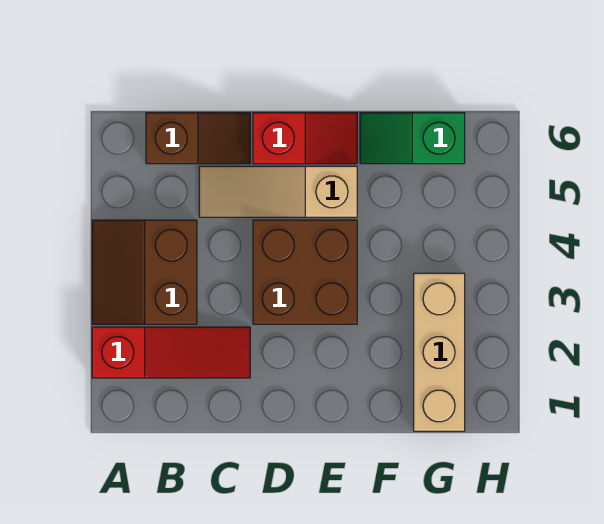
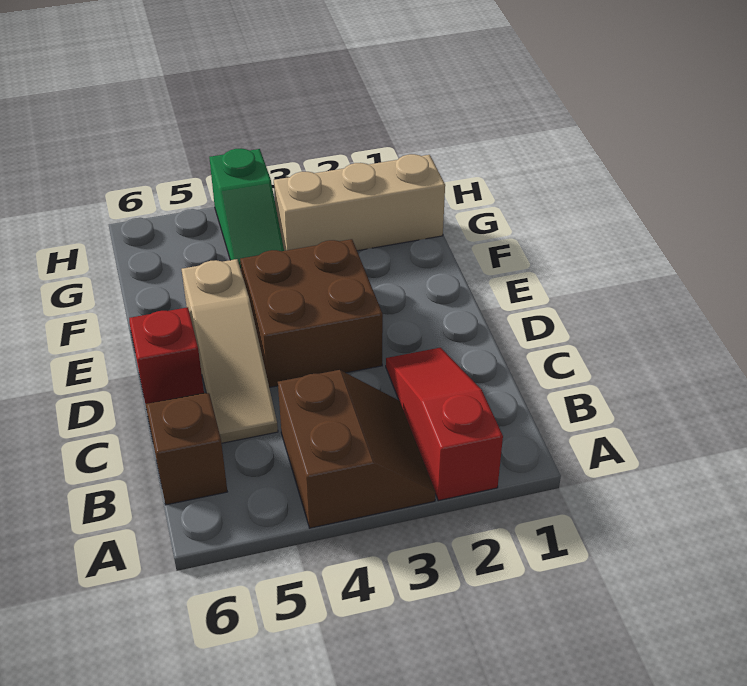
brown 2x2 slope [92,220,197,324] -> brown 2x2 slope turned to [278,370,436,528]
green 1x2 slope [360,113,465,164] -> green 1x2 slope moved to [209,148,284,269]

